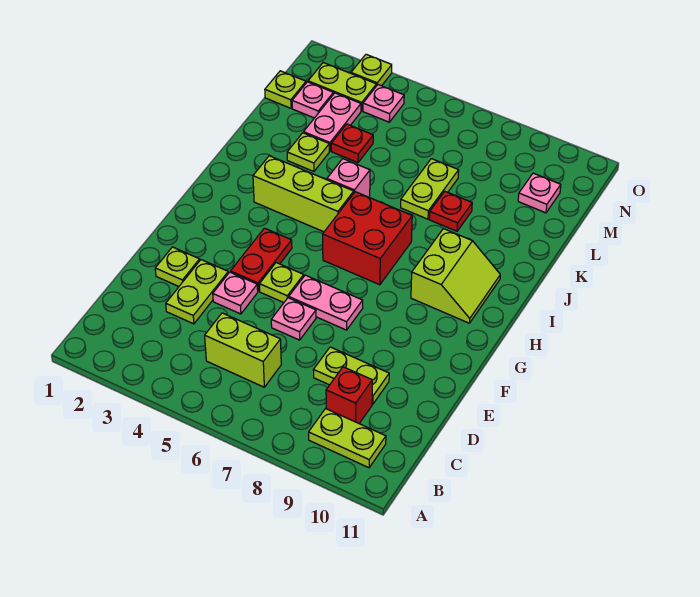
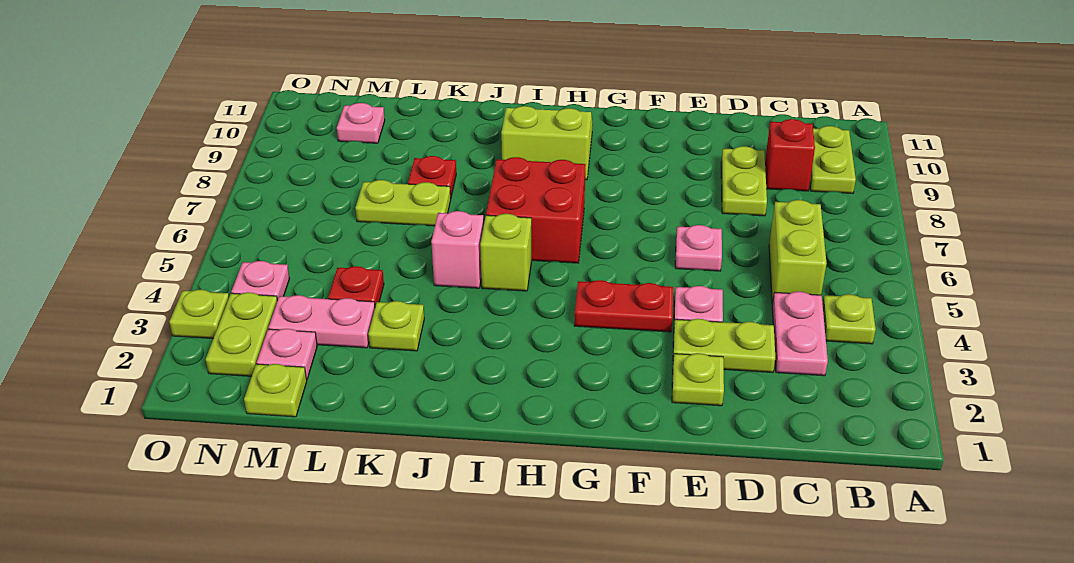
lime 1x1 plate [260,263,304,303] -> lime 1x1 plate moved to [822,294,876,344]
pink 1x2 plate [289,275,363,330] -> pink 1x2 plate moved to [772,292,828,376]
lime 1x3 brick [253,156,354,232] -> lime 1x1 brick [480,214,531,291]

